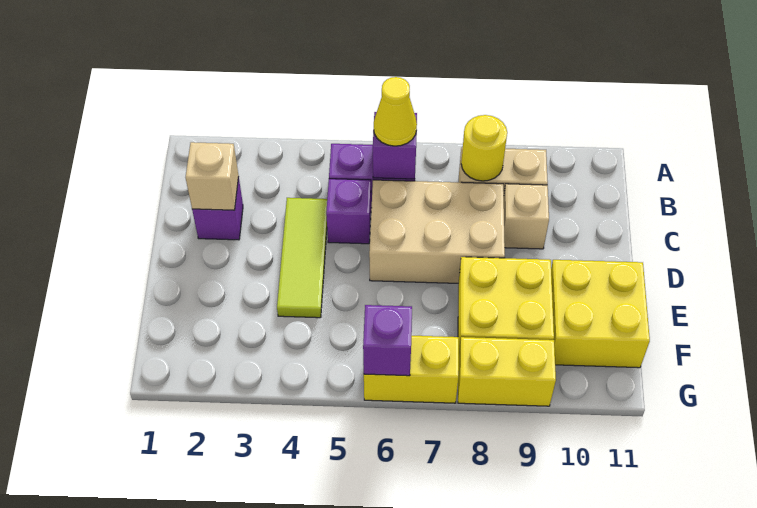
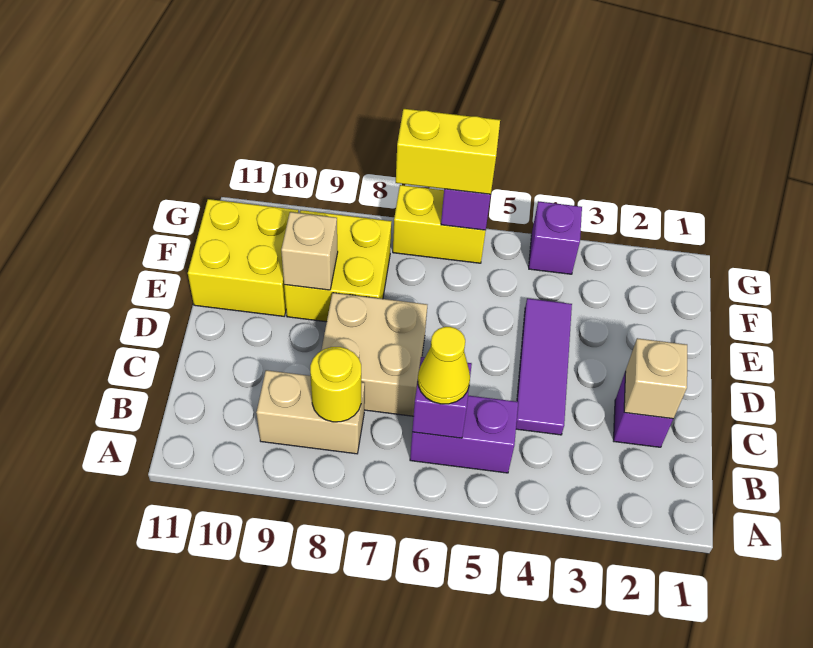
lime 1x3 tile [277,198,327,318] -> purple 1x3 tile [516,298,572,435]
purple 1x1 brick [326,179,371,244] -> purple 1x1 brick moved to [529,201,582,274]
tan 2x3 brick [369,180,505,283] -> tan 2x2 brick [321,293,427,416]
tan 1x1 brick [504,184,549,249] -> tan 1x1 brick moved to [281,212,338,290]
yellow 1x2 brick [458,337,556,406] -> yellow 1x2 brick moved to [396,109,500,194]

